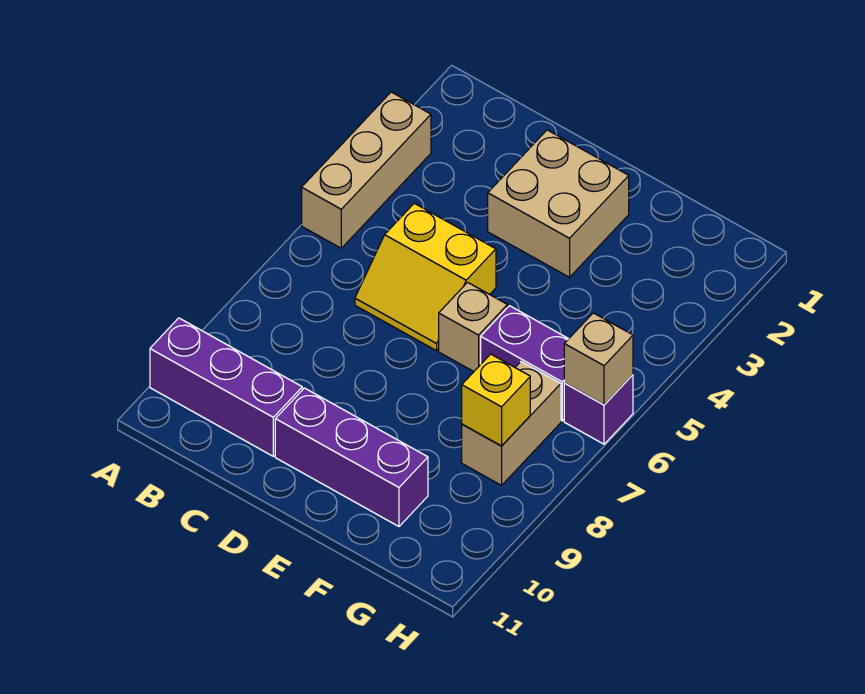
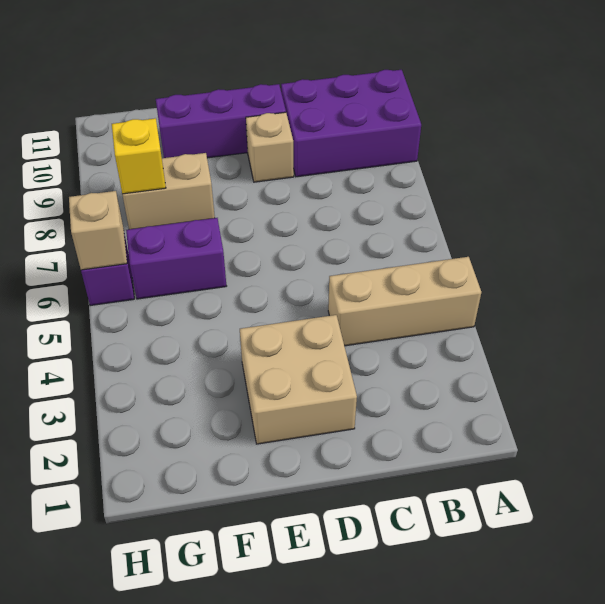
tan 1x3 brick [302,92,431,248] -> tan 1x3 brick turned to [328,257,481,346]
purple 1x3 brick [150,318,302,456] -> purple 2x3 brick [281,70,421,177]
yellow 2x2 slope [355,203,496,351] -> none
tan 1x1 brick [439,282,507,372] -> tan 1x1 brick moved to [246,112,294,182]
tan 1x2 brick [462,362,561,485] -> tan 1x2 brick turned to [122,153,215,229]

